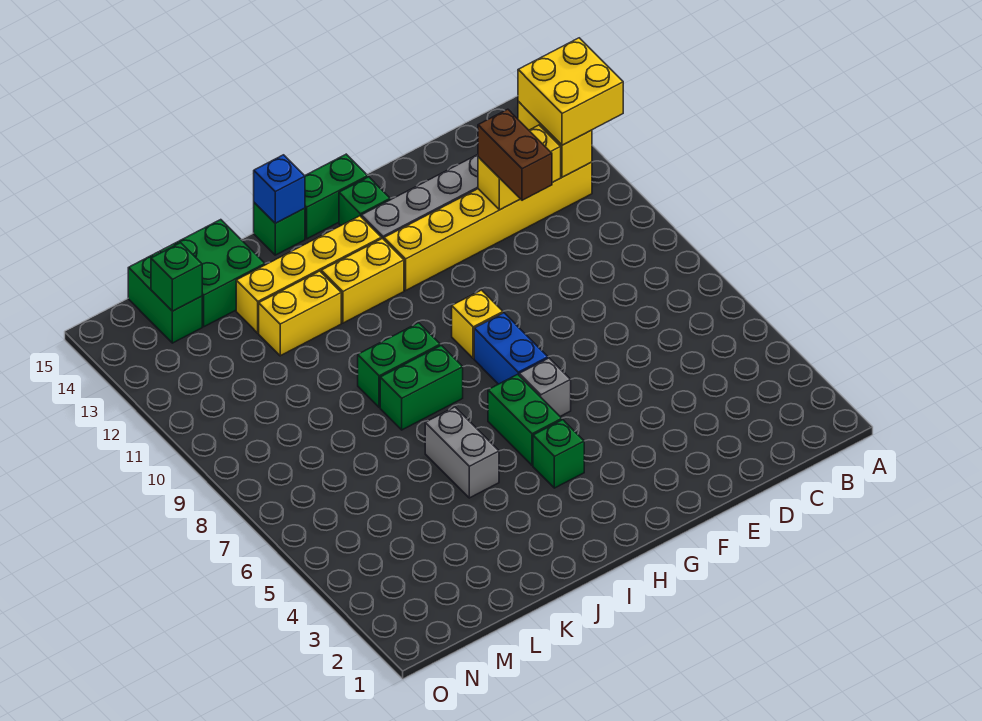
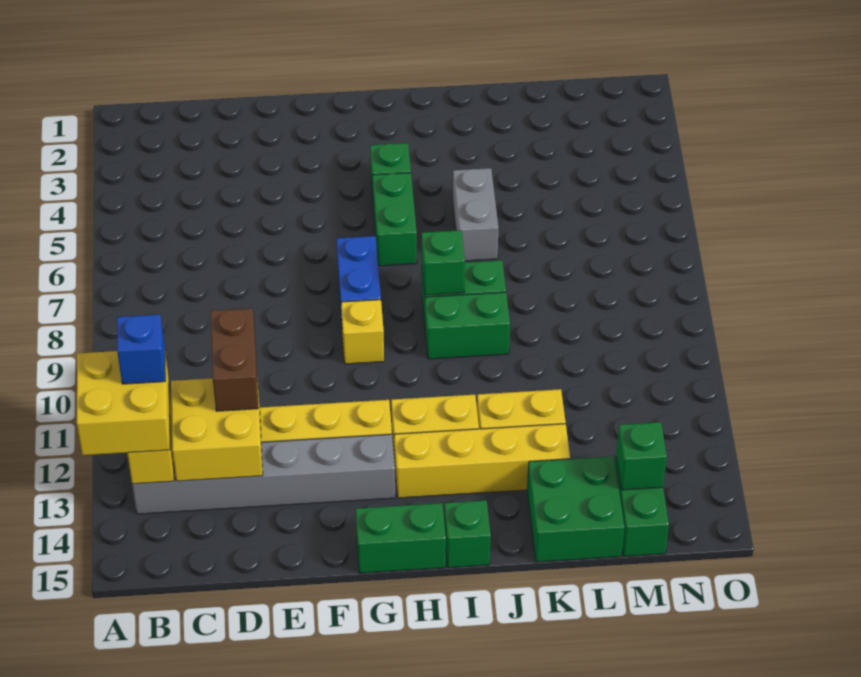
yellow 1x2 brick [478,125,561,210] -> yellow 2x2 brick [171,378,263,481]
grey 1x1 brick [519,358,571,416] -> none
green 1x1 brick [339,177,390,225] -> green 1x1 brick moved to [422,230,465,295]
blue 1x1 brick [254,155,305,223] -> blue 1x1 brick moved to [117,315,165,384]

